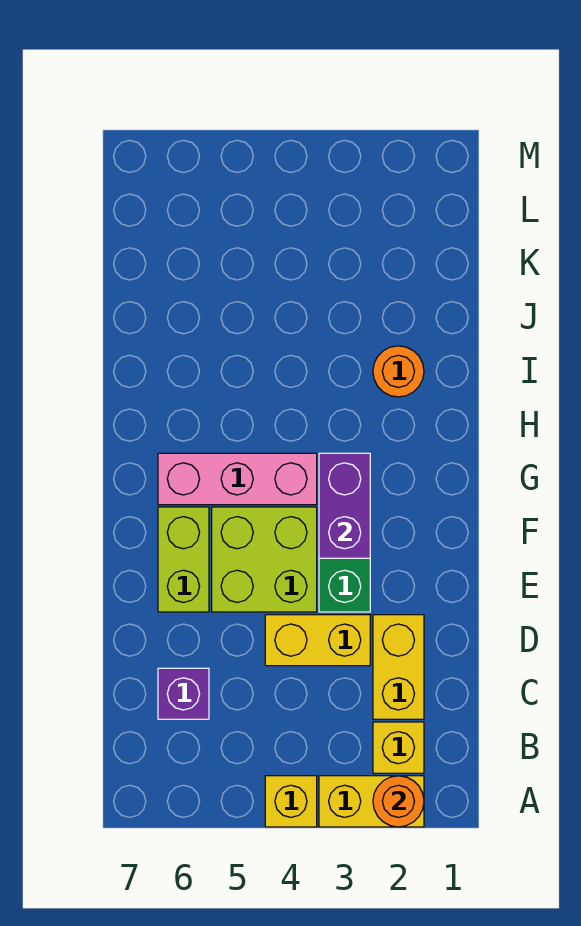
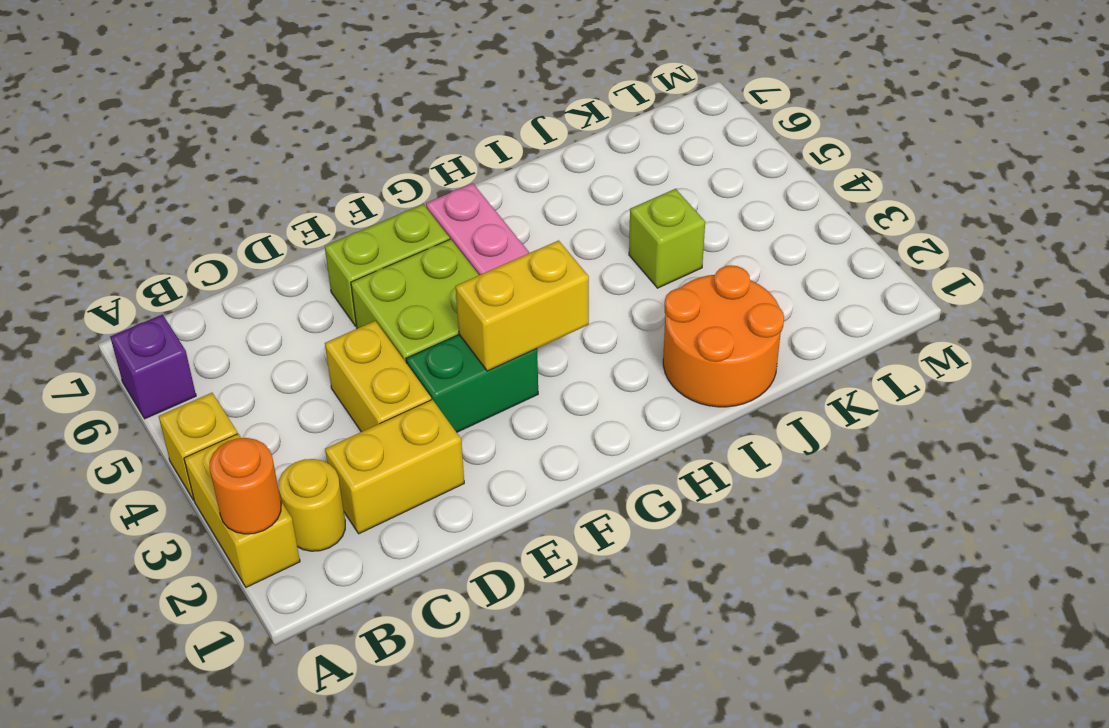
yellow 1x1 brick [373,722,424,773] -> yellow 1x1 round brick [279,459,345,551]
purple 1x1 brick [158,668,209,719] -> purple 1x1 brick moved to [110,314,196,419]
purple 1x2 brick [319,453,370,558] -> yellow 1x2 brick [456,240,589,371]
orange 1x1 round brick [373,346,424,397] -> orange 2x2 round brick [663,265,784,407]
none -> lime 1x1 brick [629,189,705,288]

